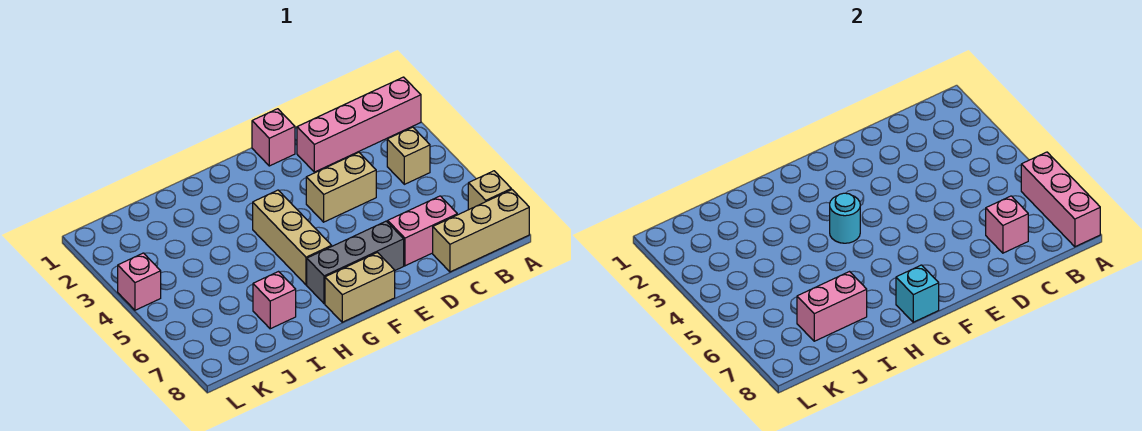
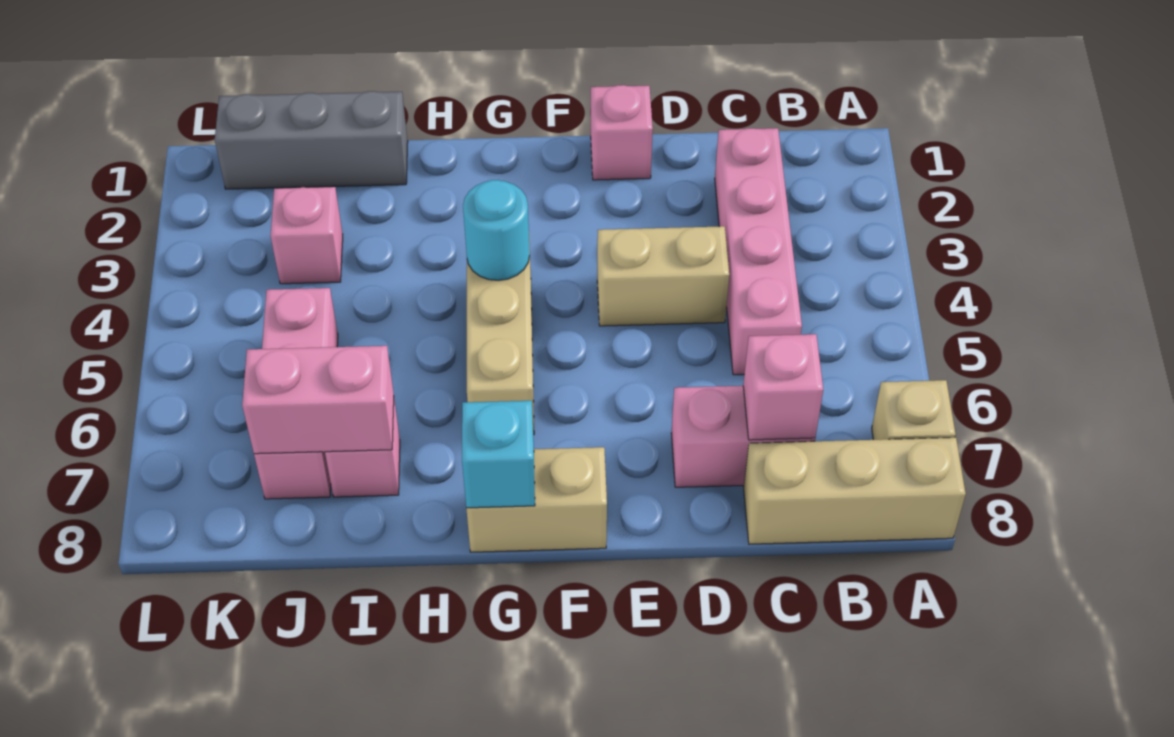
pink 1x4 brick [297,77,421,172] -> pink 1x4 brick turned to [715,128,802,375]
pink 1x3 brick [1021,152,1100,247] -> pink 1x3 brick moved to [254,288,338,499]
tan 1x1 brick [387,127,430,184] -> none
grey 1x3 brick [307,221,404,304] -> grey 1x3 brick moved to [215,91,408,189]
pink 1x1 brick [118,253,161,310] -> pink 1x1 brick moved to [271,187,343,284]

